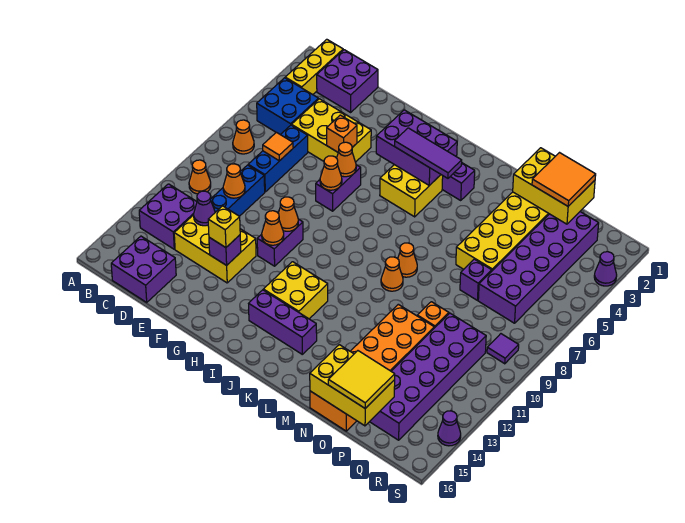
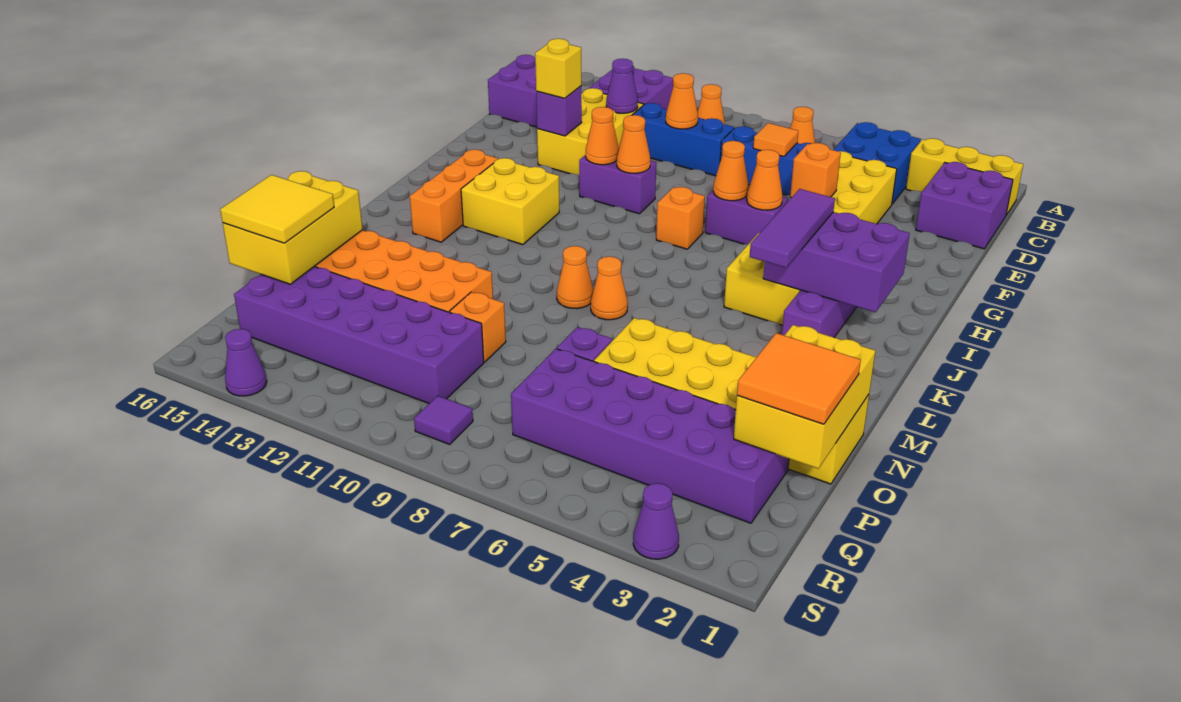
purple 2x3 brick [376,110,457,186] -> purple 2x3 brick turned to [763,212,910,312]
none -> orange 1x1 brick [656,187,705,249]
purple 1x3 brick [249,290,317,354] -> orange 1x3 brick [410,150,498,242]

